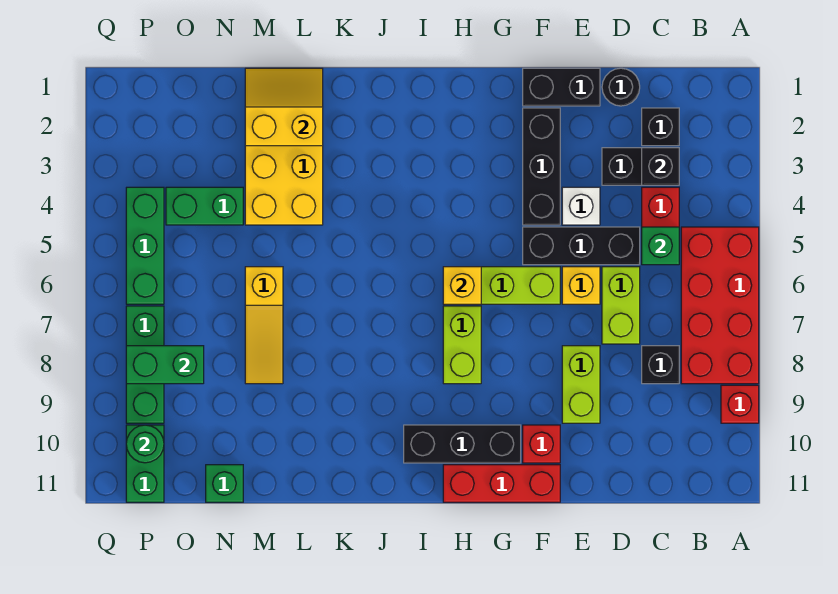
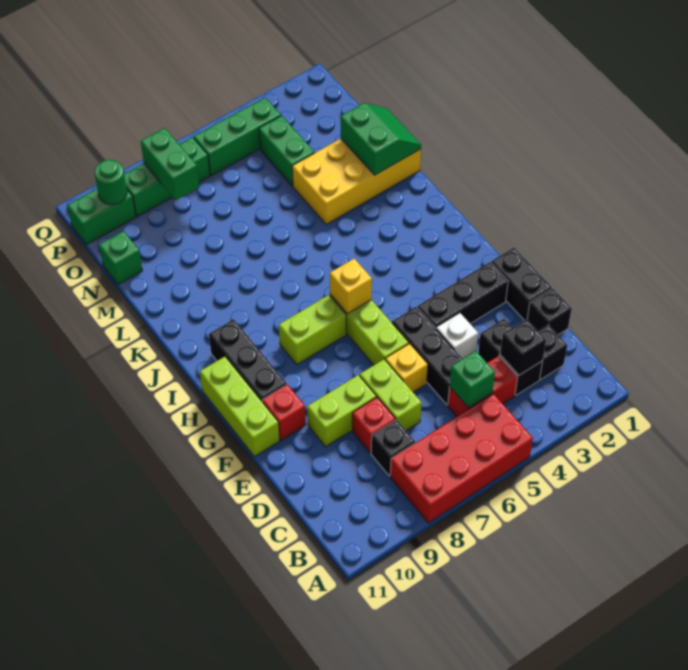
red 1x1 brick [721,385,759,423] -> red 1x1 brick moved to [352,397,396,453]
black 1x1 round brick [602,68,640,106] -> black 1x1 brick [527,289,572,335]
lime 1x2 brick [602,267,640,344] -> lime 1x2 brick turned to [360,359,422,430]
red 1x3 brick [443,465,560,502] -> lime 1x3 brick [200,357,280,457]
yellow 2x2 slope [245,68,323,146] -> green 2x2 slope [341,103,421,175]
yellow 1x3 slope [245,267,283,384] -> none

